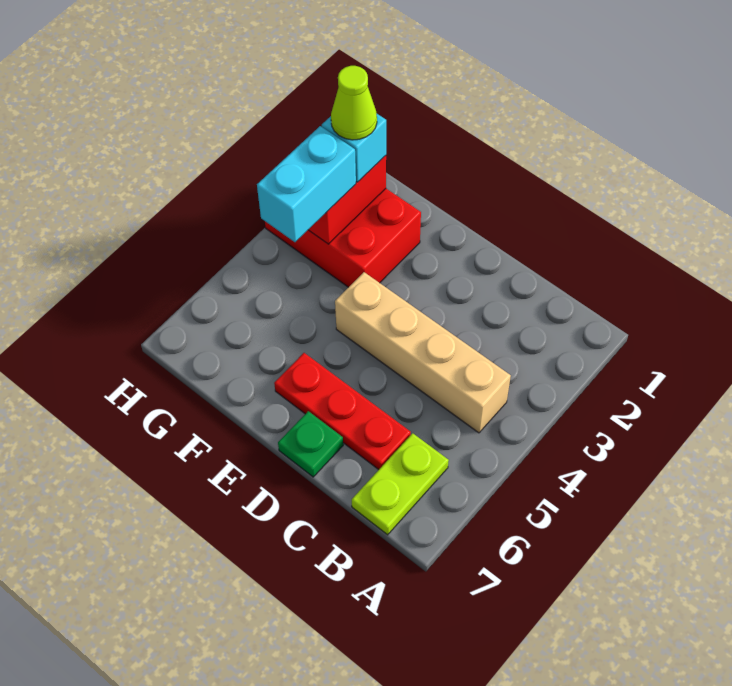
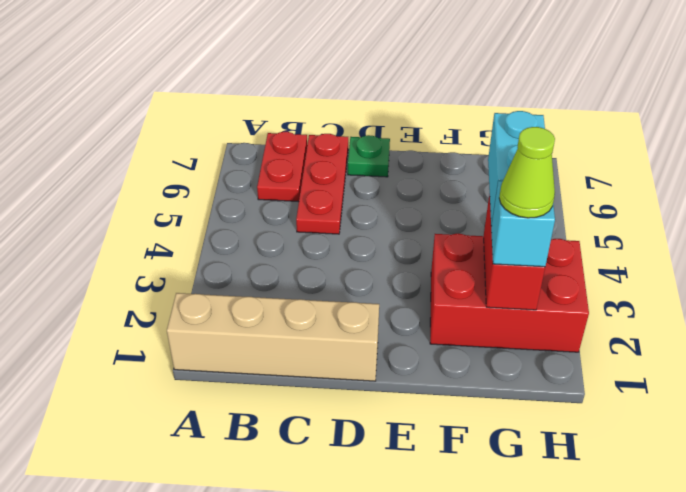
tan 1x4 brick [335,272,511,433] -> tan 1x4 brick moved to [167,293,379,381]
lime 1x2 plate [352,433,449,535] -> red 1x2 plate [257,132,307,202]
red 1x3 plate [274,353,411,470] -> red 1x3 plate turned to [296,134,348,234]

